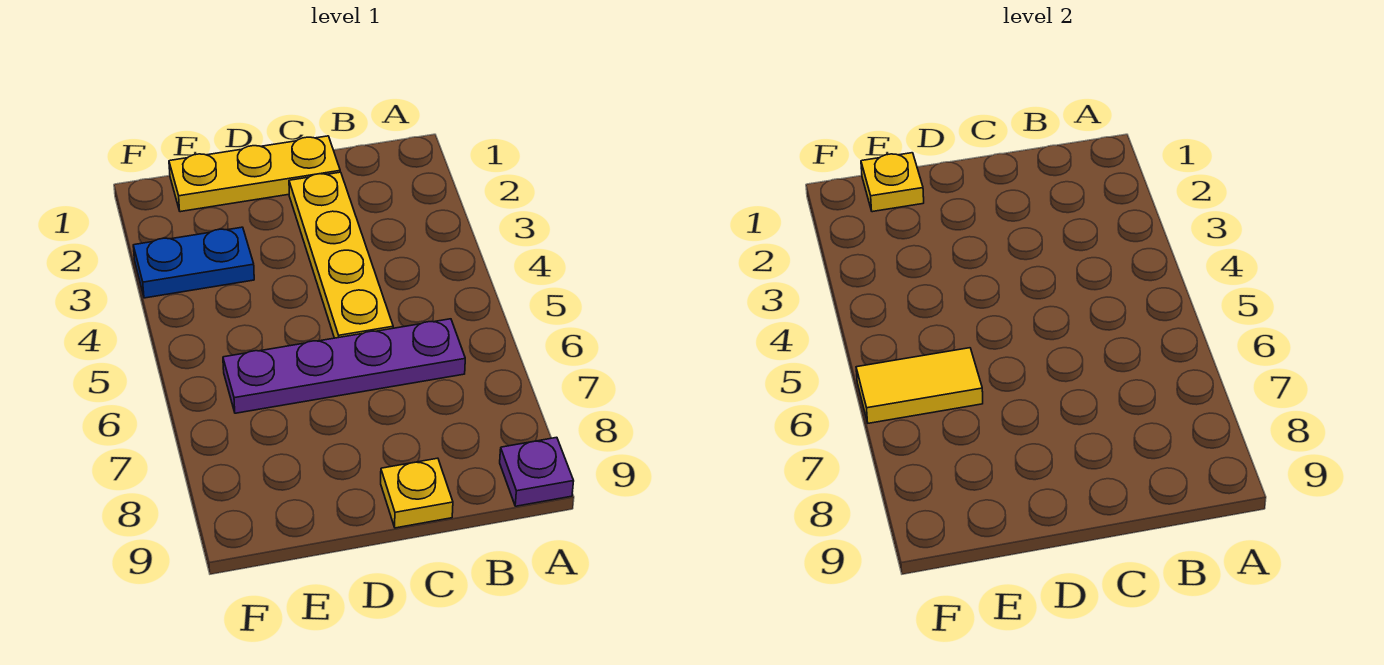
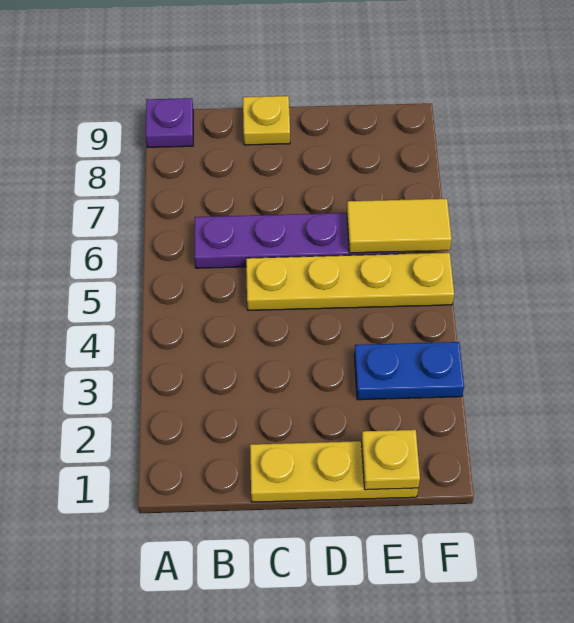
yellow 1x4 plate [289,172,393,338] -> yellow 1x4 plate turned to [246,253,454,310]

